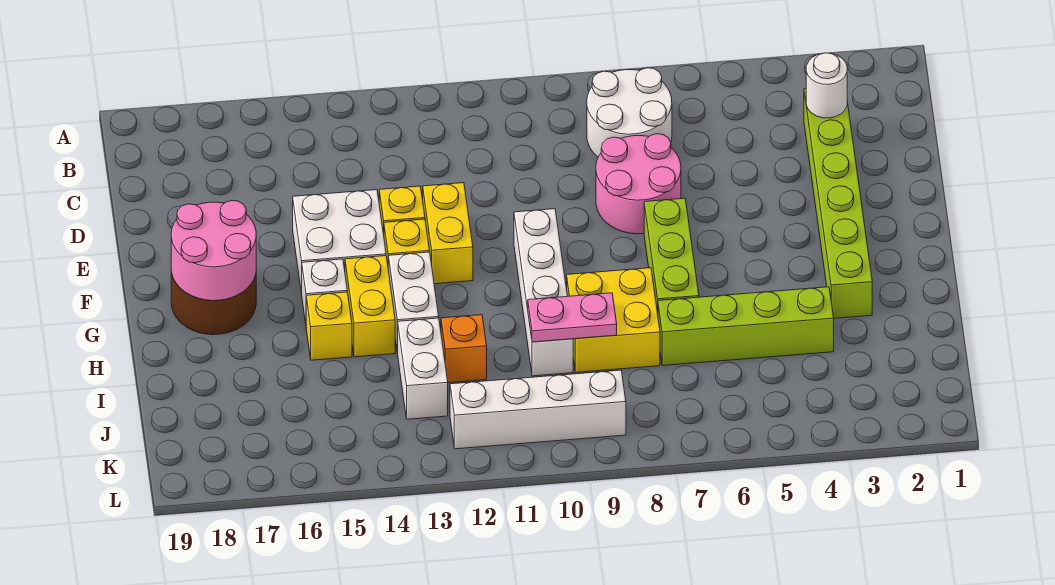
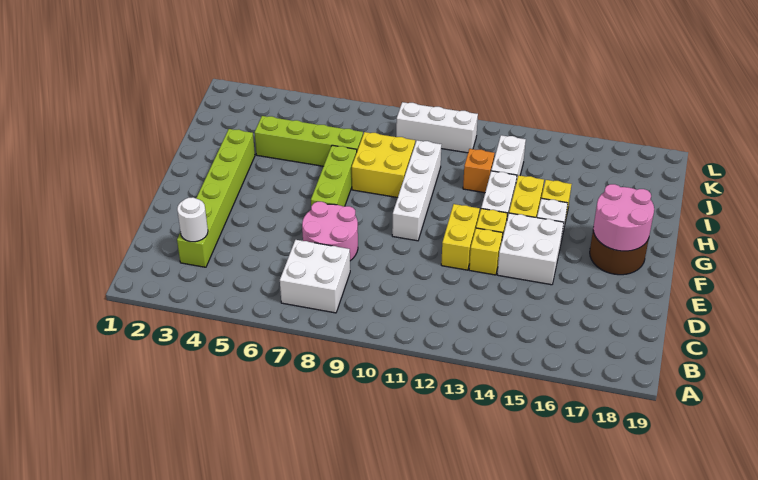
white 2x2 round brick [587,68,672,157] -> white 2x2 brick [280,240,350,313]
pink 1x2 plate [528,293,617,342] -> none
white 1x4 brick [450,370,626,449] -> white 1x3 brick [396,102,478,153]

